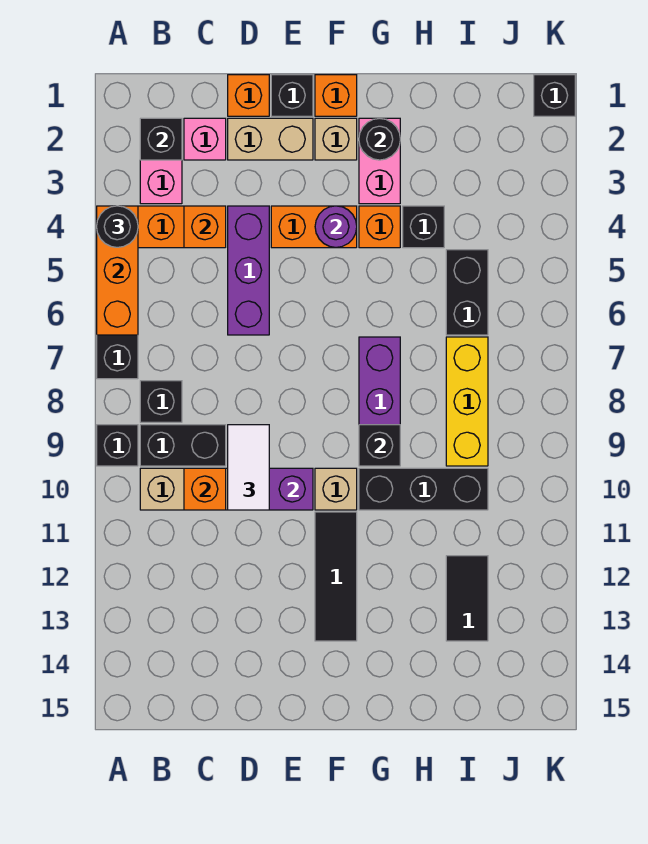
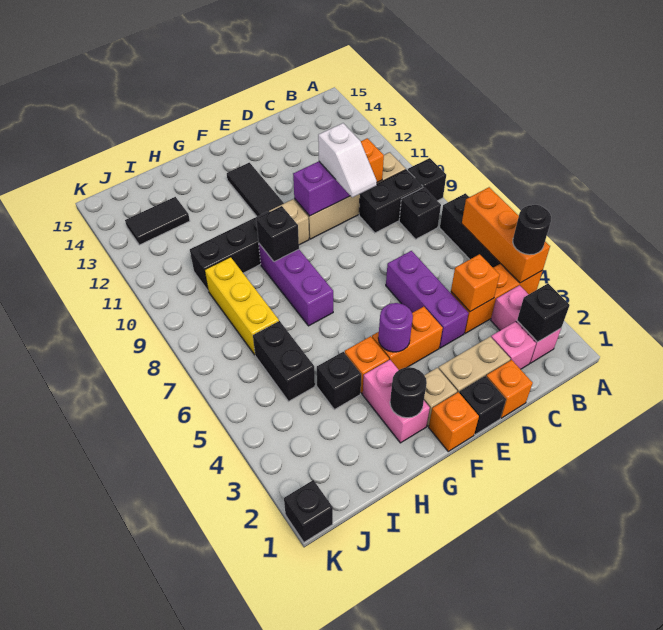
white 1x2 tile [228,425,269,510] -> white 1x2 slope [318,123,377,198]
black 1x2 tile [446,556,488,641] -> black 1x2 tile turned to [125,197,190,245]

